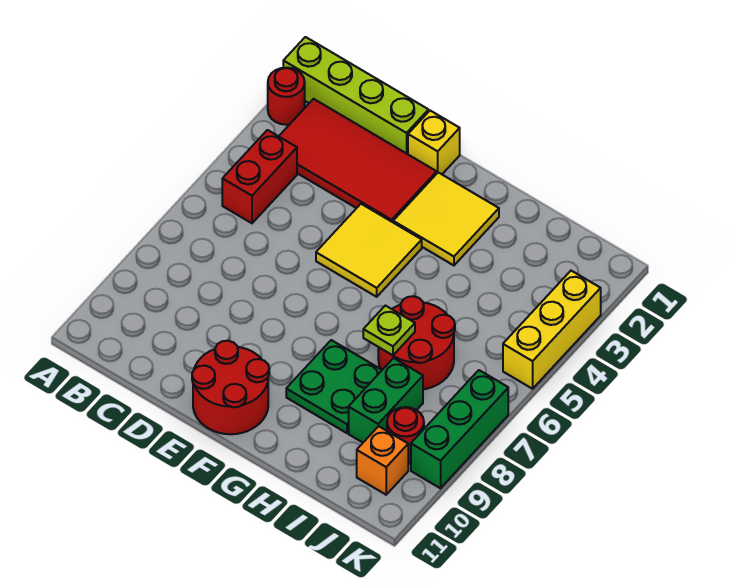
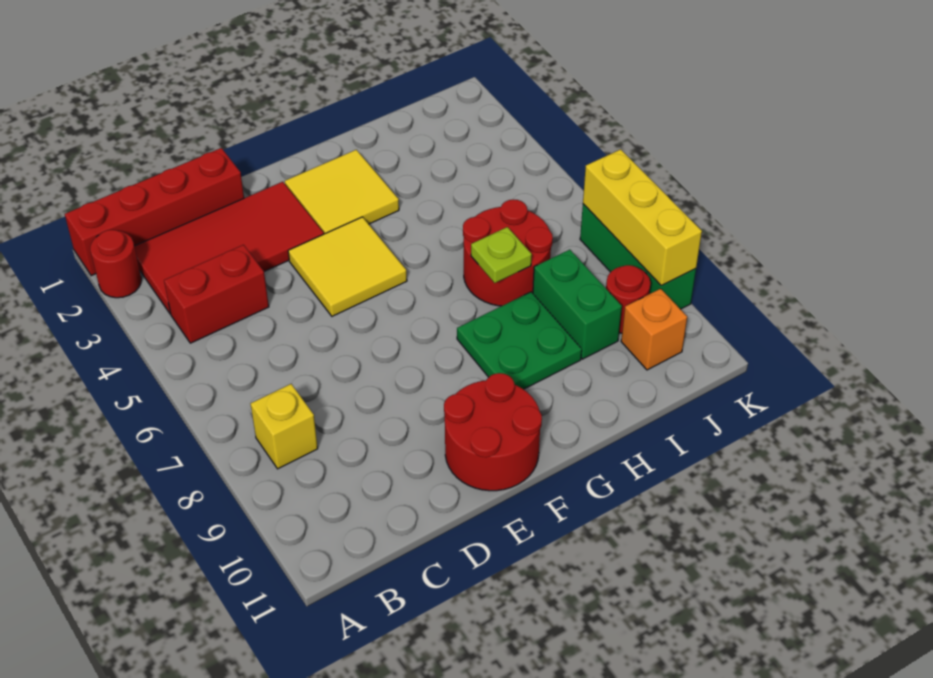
lime 1x4 brick [283,37,428,154] -> red 1x4 brick [65,148,244,276]
red 1x2 brick [222,130,297,223] -> red 1x2 brick turned to [164,245,269,343]
yellow 1x1 brick [408,111,460,174] -> yellow 1x1 brick moved to [250,384,318,469]
yellow 1x3 brick [503,271,601,389] -> yellow 1x3 brick moved to [583,149,702,286]

